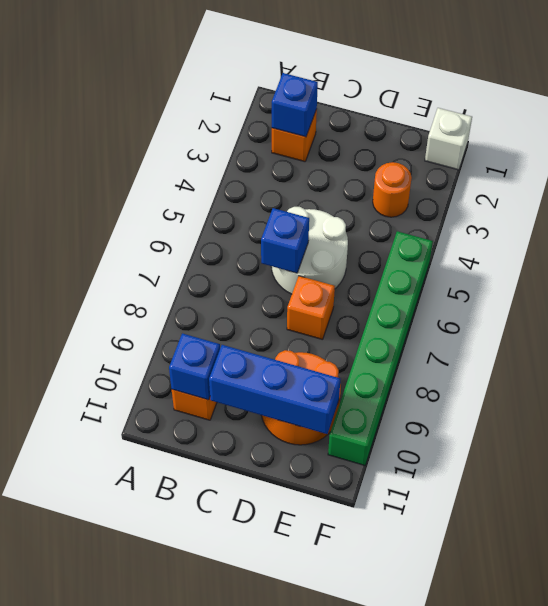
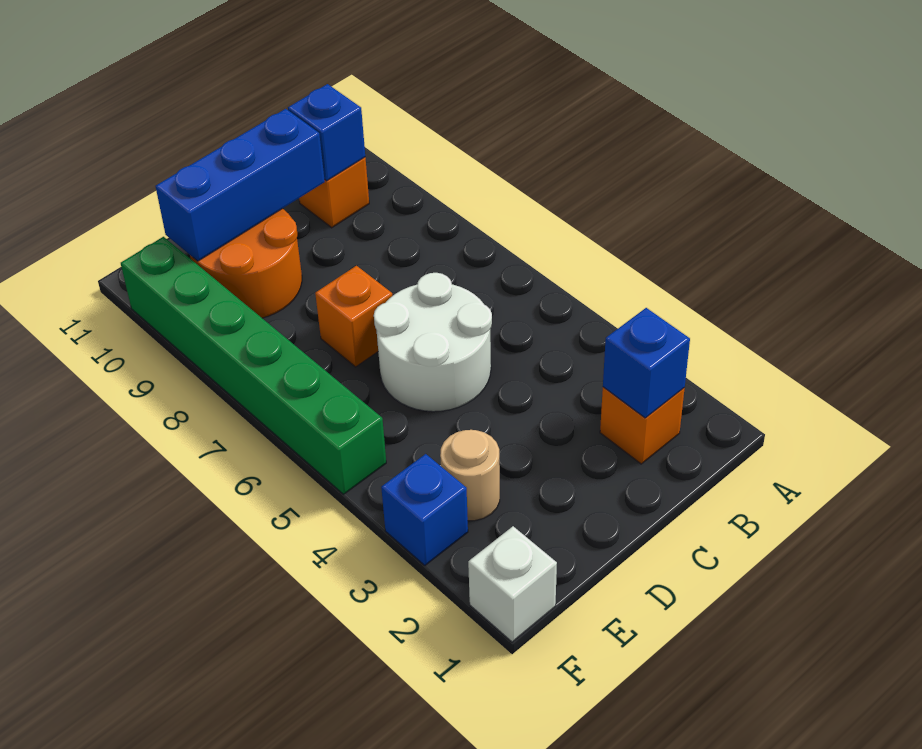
blue 1x1 brick [261,208,309,273] -> blue 1x1 brick moved to [381,454,468,565]
orange 1x1 round brick [373,162,412,217] -> tan 1x1 round brick [440,430,500,521]

